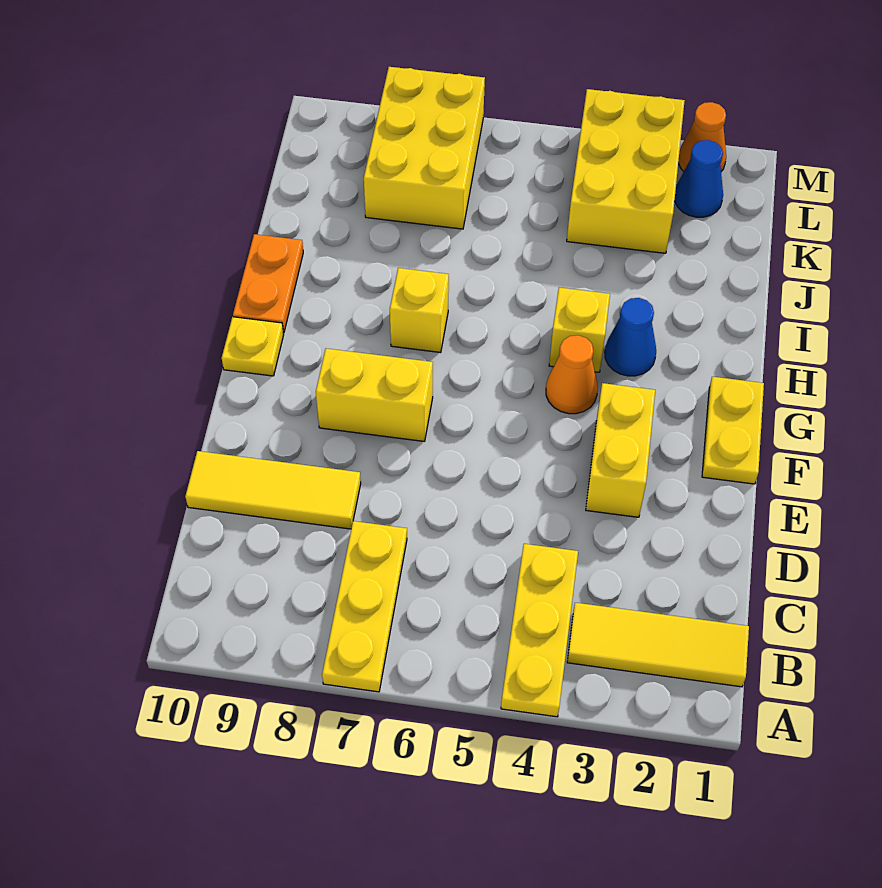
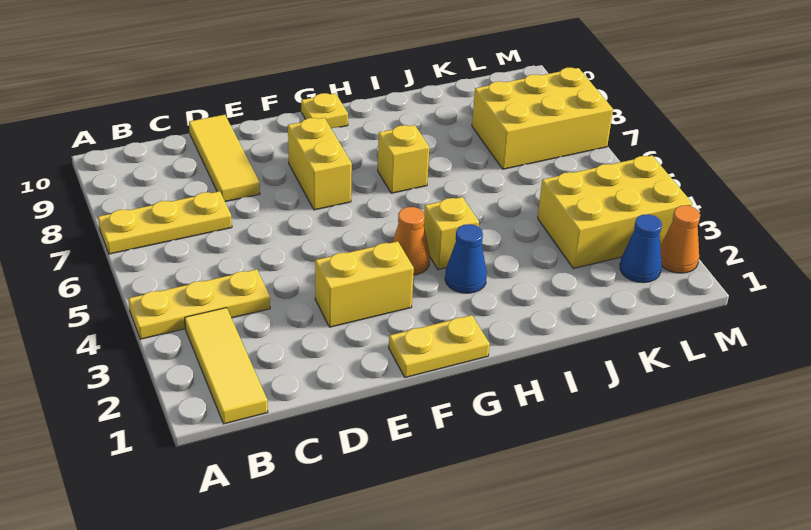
orange 1x2 plate [233,234,303,333] -> none

